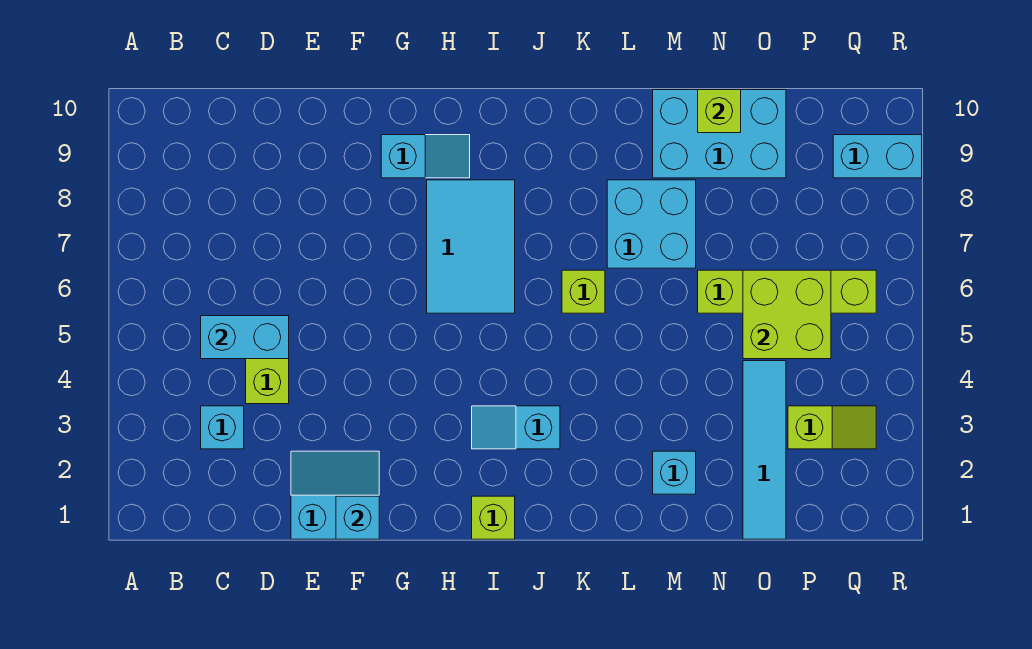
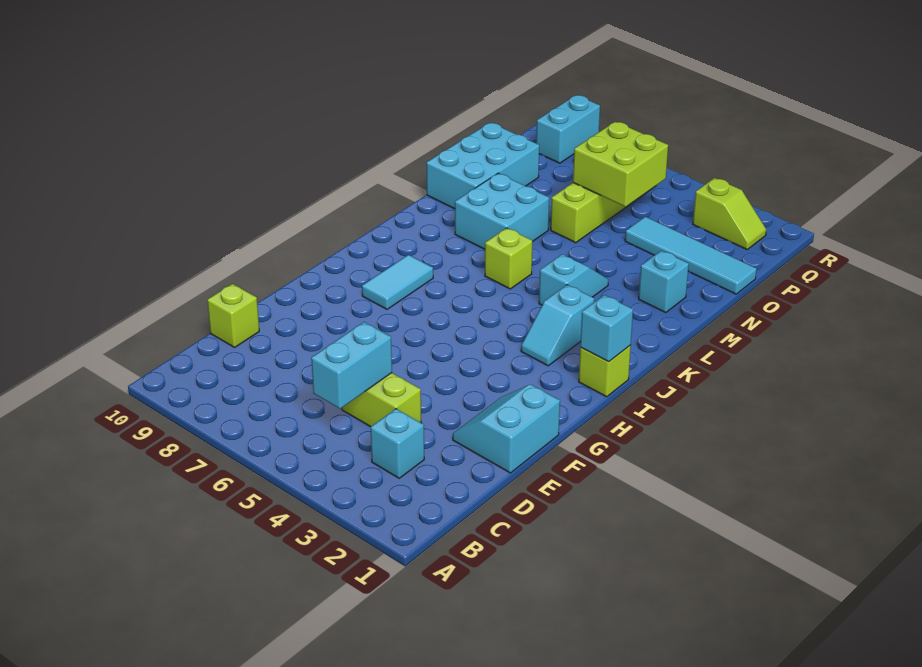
cyan 1x1 brick [336,496,379,539] -> cyan 1x1 brick moved to [580,295,633,362]
cyan 1x2 slope [381,135,470,178] -> cyan 1x2 slope moved to [539,254,608,305]
cyan 2x3 tile [427,180,515,313] -> cyan 1x2 tile [362,255,433,309]
lime 1x1 brick [698,90,741,133] -> lime 1x1 brick moved to [207,284,259,347]
lime 1x2 slope [788,406,876,449] -> lime 1x2 slope turned to [693,178,766,249]

